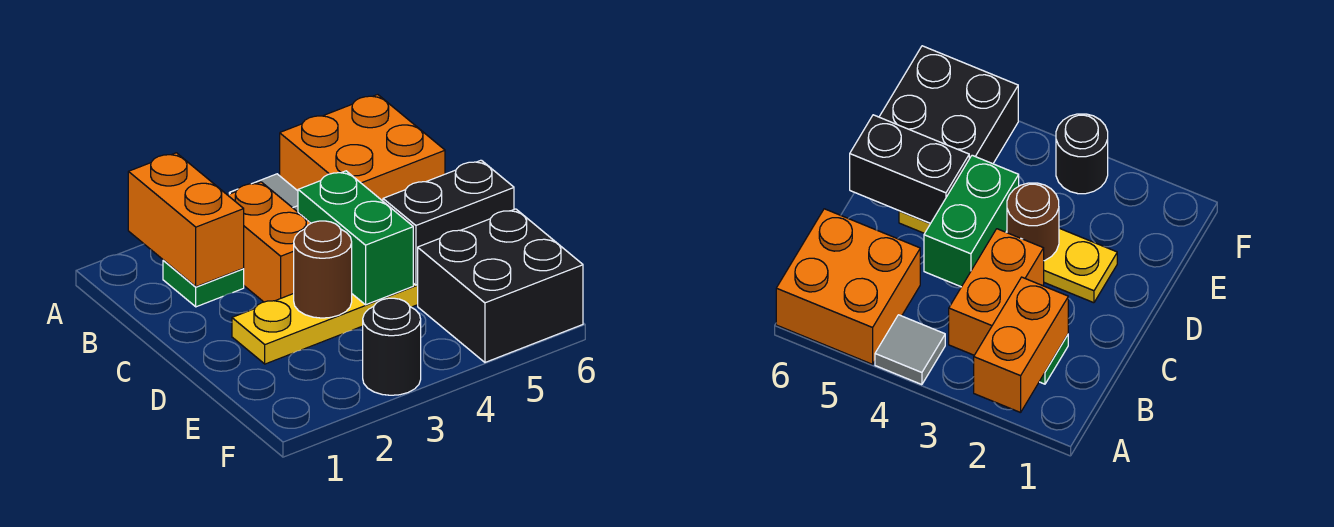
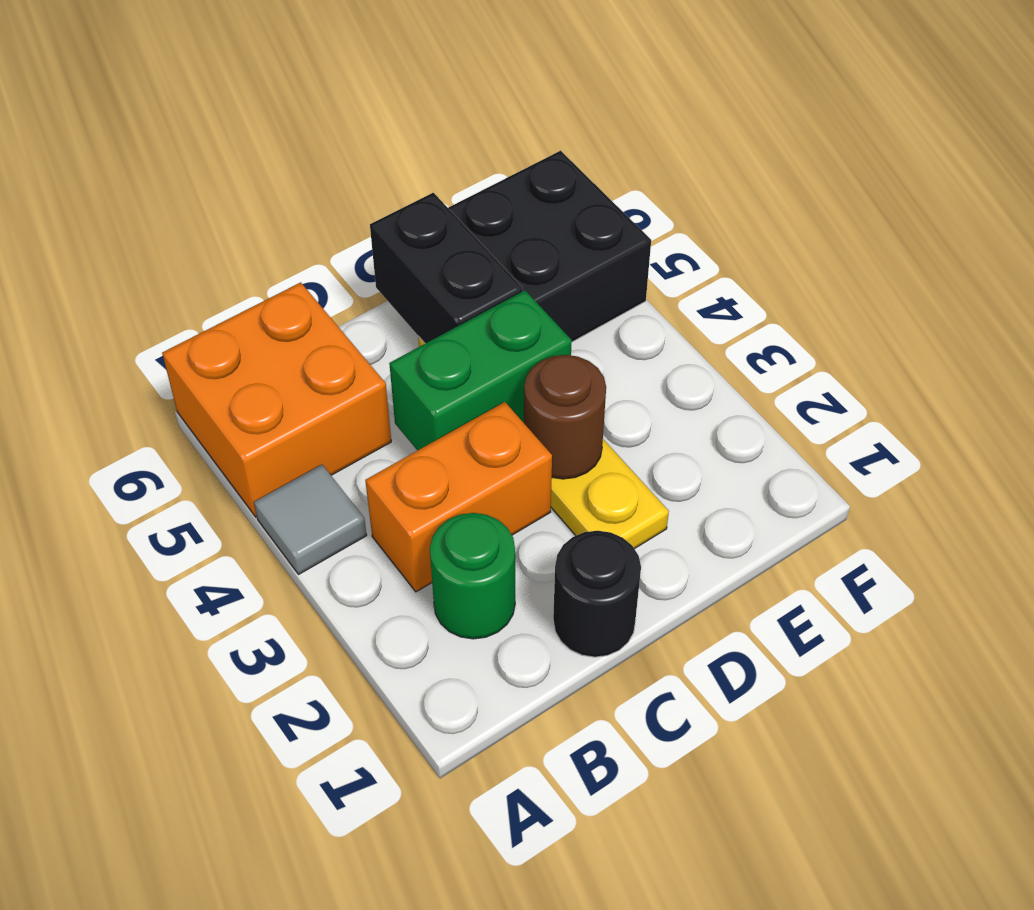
orange 1x2 brick [128,153,244,287] -> none
green 1x1 plate [163,260,244,307] -> green 1x1 round brick [430,513,515,639]
black 1x1 round brick [363,298,421,395] -> black 1x1 round brick moved to [553,531,641,657]

